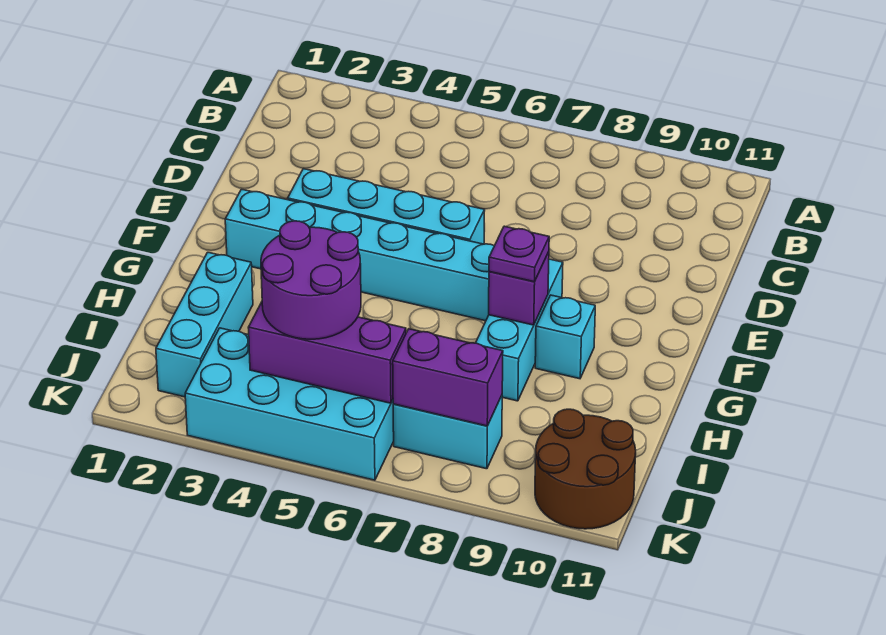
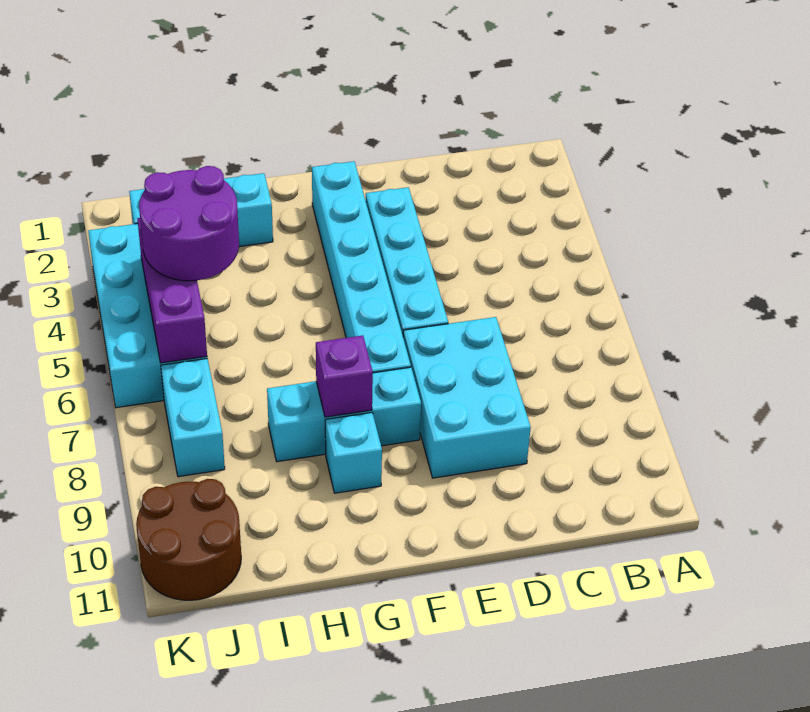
none -> cyan 2x3 brick [403,317,531,478]
purple 1x1 plate [489,226,549,282] -> none
purple 1x2 brick [393,329,503,426] -> none

